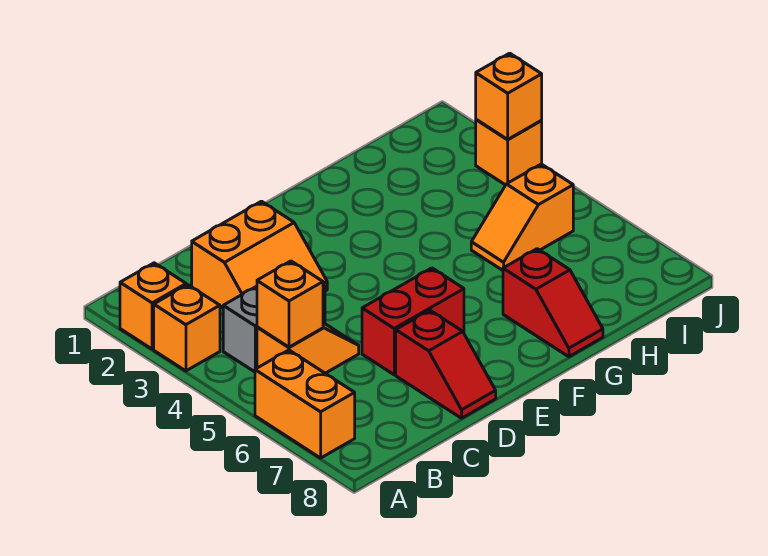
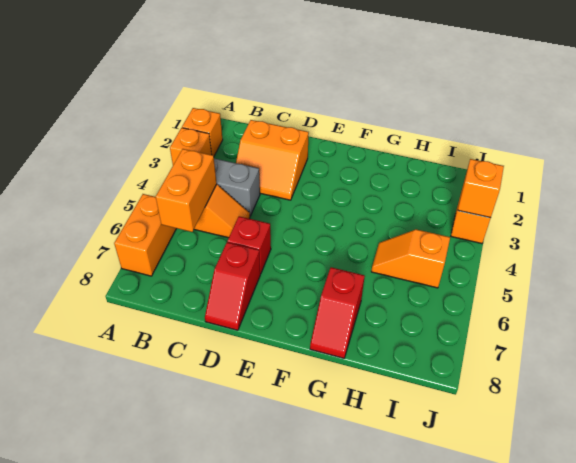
orange 1x1 brick [257,261,323,347] -> orange 1x2 brick [156,149,217,232]
red 1x2 brick [362,268,464,375] -> red 1x1 brick [227,216,271,274]

